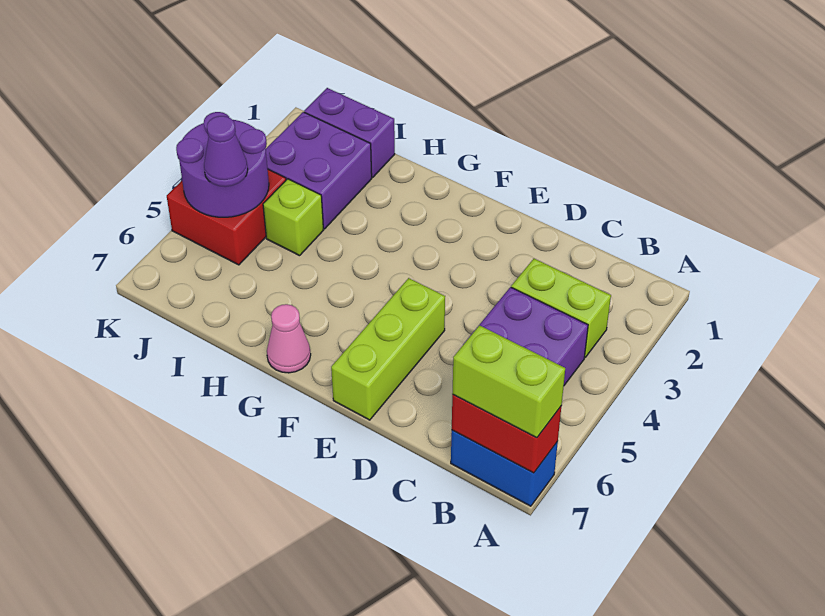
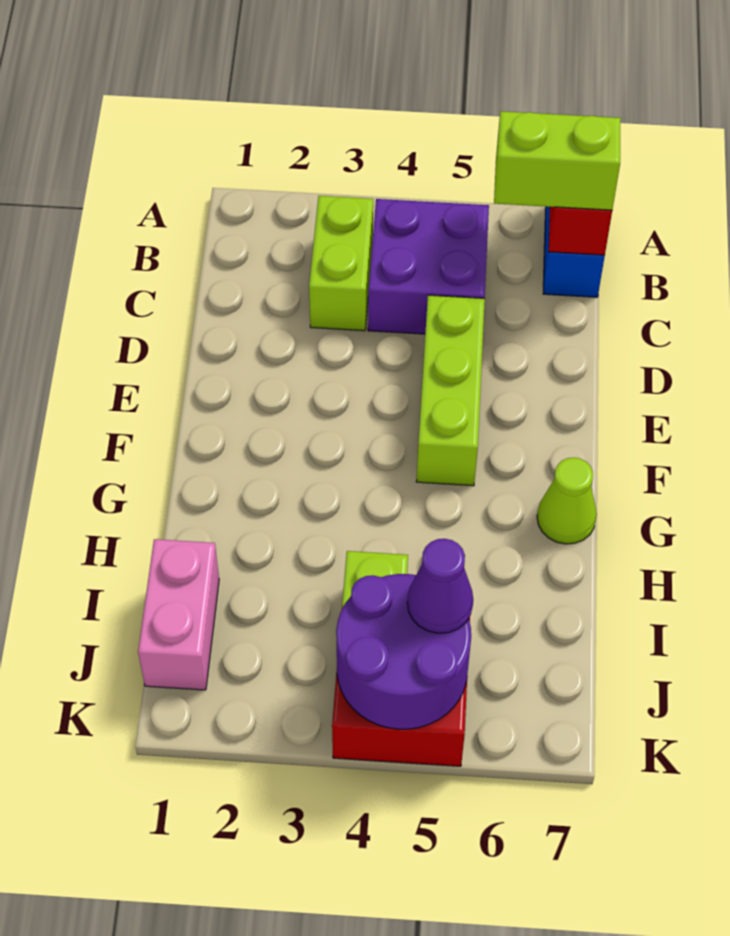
lime 1x2 brick [452,325,565,438] -> lime 1x2 brick turned to [494,111,621,210]
lime 1x3 brick [331,278,445,420] -> lime 1x3 brick turned to [416,295,485,486]
pink 1x1 cone [267,304,311,373] -> lime 1x1 cone [537,458,597,544]
purple 1x2 brick [304,88,395,177] -> pink 1x2 brick [138,539,219,690]
purple 2x2 brick [266,112,372,229] -> none

